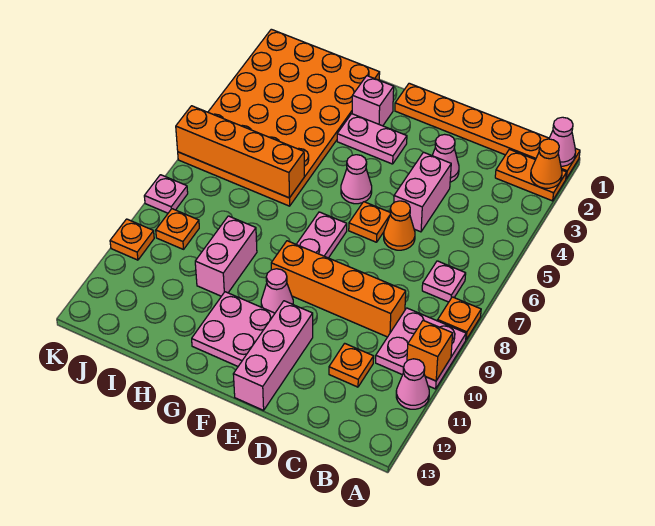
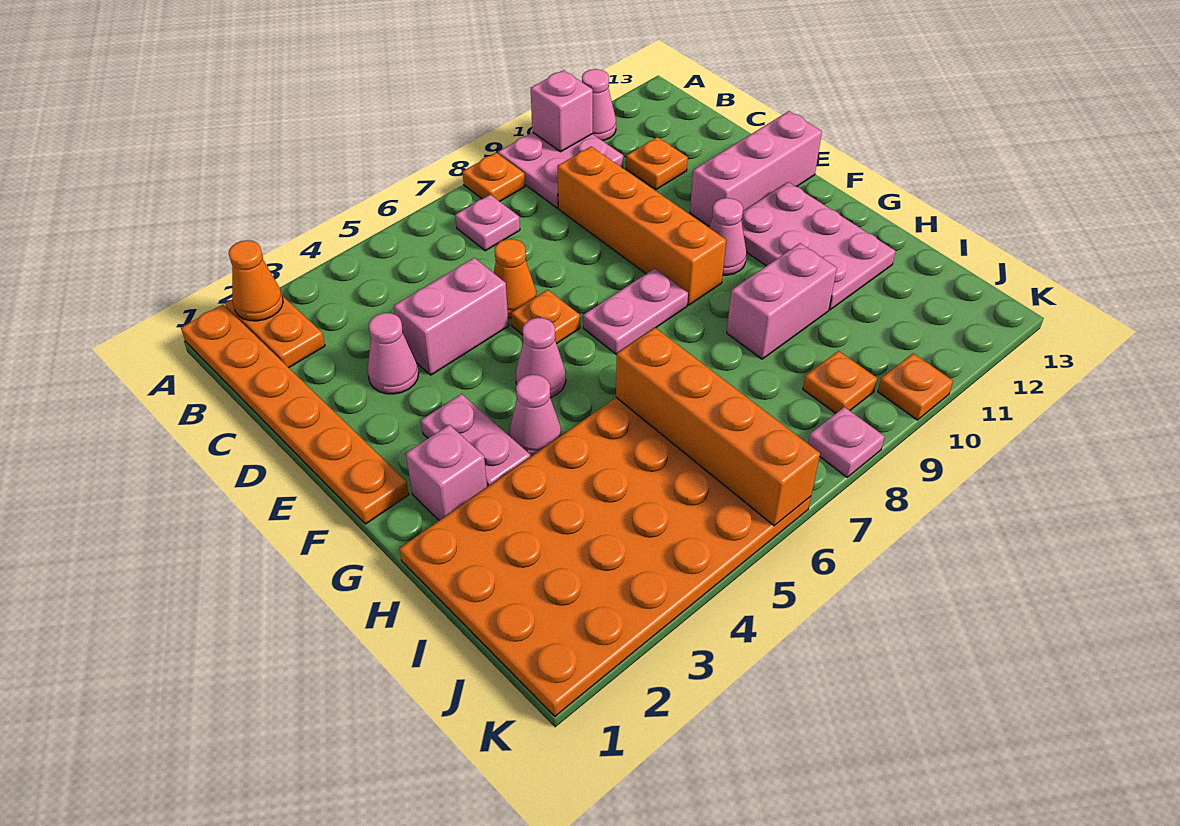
pink 1x1 cone [549,117,576,166] -> pink 1x1 cone moved to [509,375,561,457]
orange 1x1 brick [407,321,453,381] -> pink 1x1 brick [531,70,593,152]
pink 2x2 plate [192,292,275,366] -> pink 2x3 plate [741,182,896,310]

